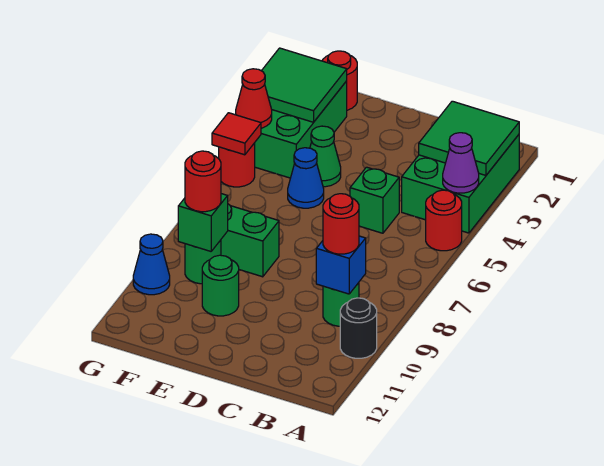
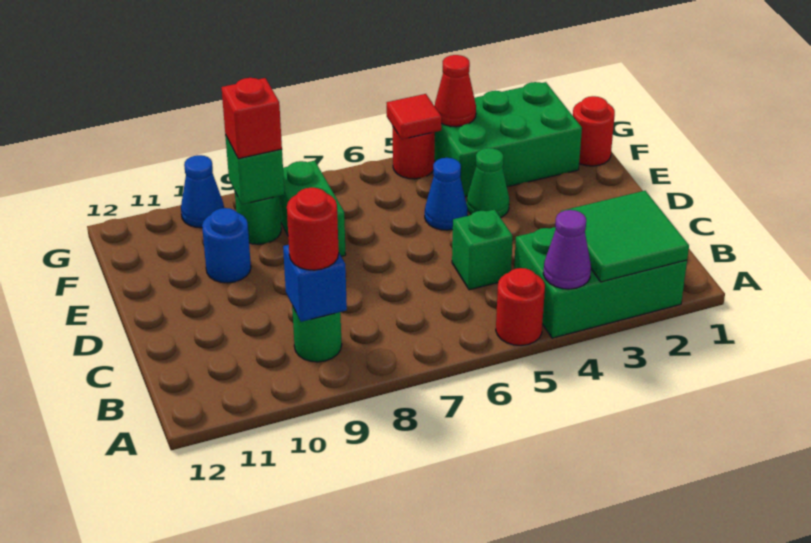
black 1x1 round brick [340,298,377,358] -> none
green 1x1 round brick [202,255,239,316] -> blue 1x1 round brick [202,208,251,283]
green 2x2 tile [262,48,347,122] -> none
red 1x1 round brick [185,151,221,212] -> red 1x1 brick [222,78,282,159]

